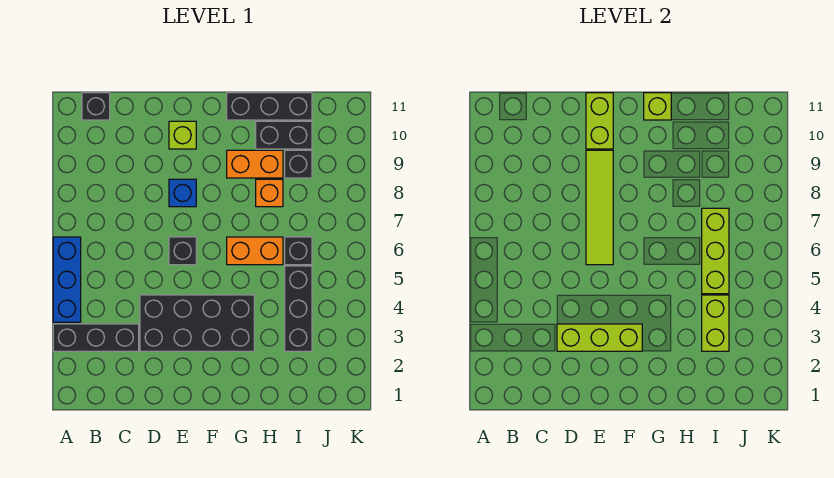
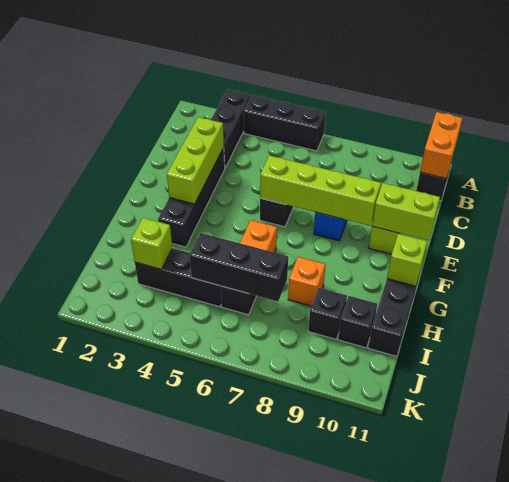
blue 1x3 brick [53,237,81,322] -> black 1x3 brick [244,95,326,151]
black 2x4 brick [140,295,254,351] -> black 1x4 brick [158,148,225,247]
lime 1x4 tile [586,150,613,265] -> lime 1x4 brick [260,155,381,226]
orange 1x2 brick [227,150,283,178] -> orange 1x2 brick moved to [420,112,462,178]
black 1x2 brick [256,121,312,149] -> black 1x1 brick [338,296,377,348]
lime 1x2 brick [702,295,729,351] -> lime 1x1 brick [131,218,172,269]
lime 1x3 brick [702,208,729,294] -> black 1x3 brick [190,233,288,301]

